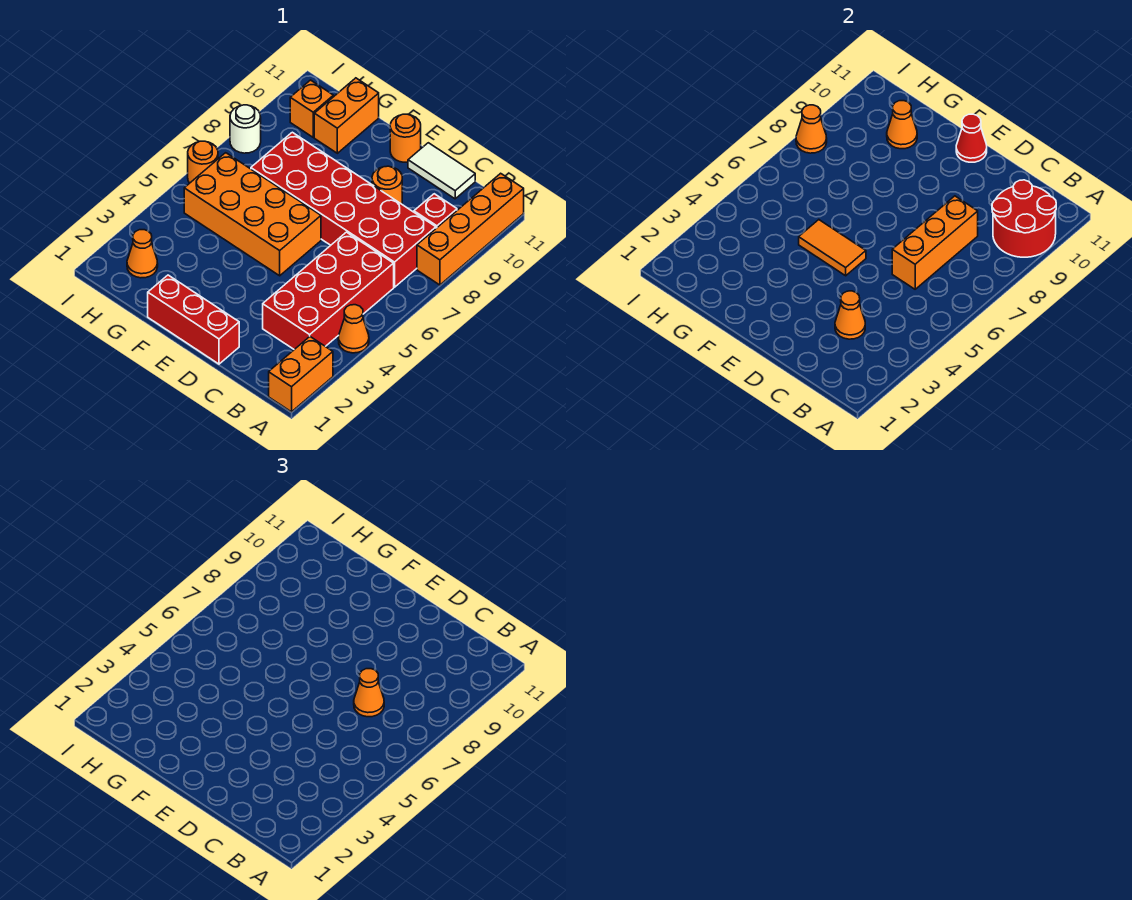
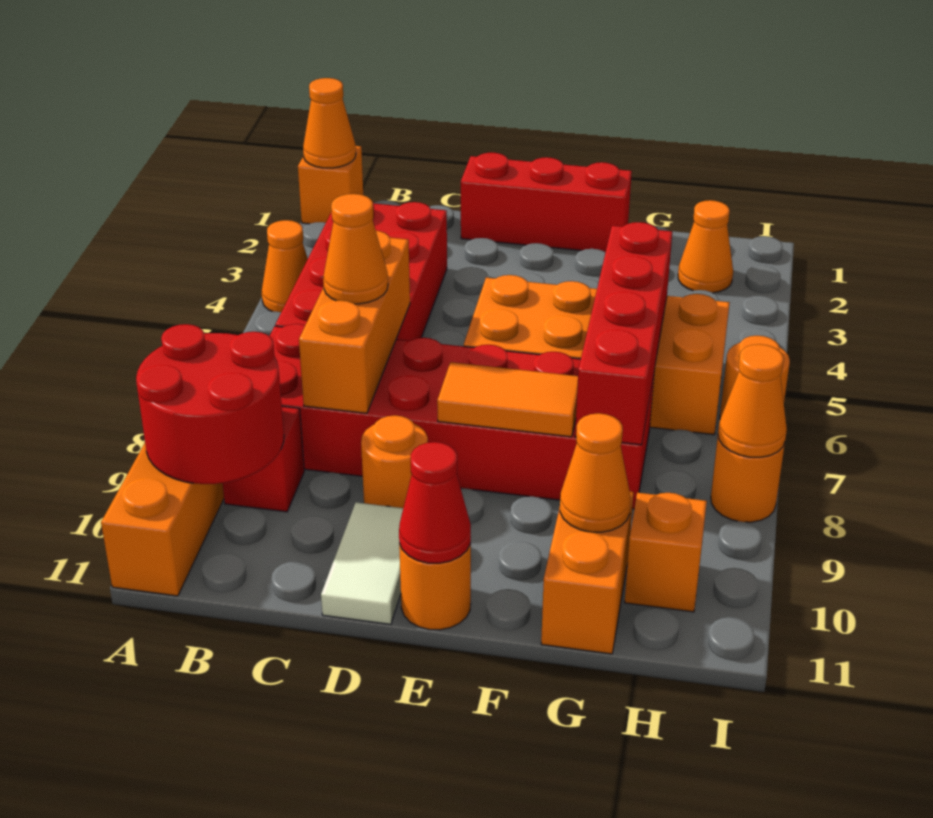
orange 1x2 brick [269,337,333,412] -> orange 1x1 brick [298,146,363,224]
orange 1x1 cone [835,291,865,339] -> orange 1x1 cone moved to [303,78,356,168]
white 1x2 tile [408,143,475,199] -> white 1x2 tile turned to [321,502,403,624]
orange 1x2 tile [799,220,866,276] -> orange 1x2 tile moved to [437,362,578,437]
none -> red 1x4 brick [575,222,672,445]
white 1x1 round brick [230,105,261,153] -> orange 1x1 round brick [711,437,785,522]

